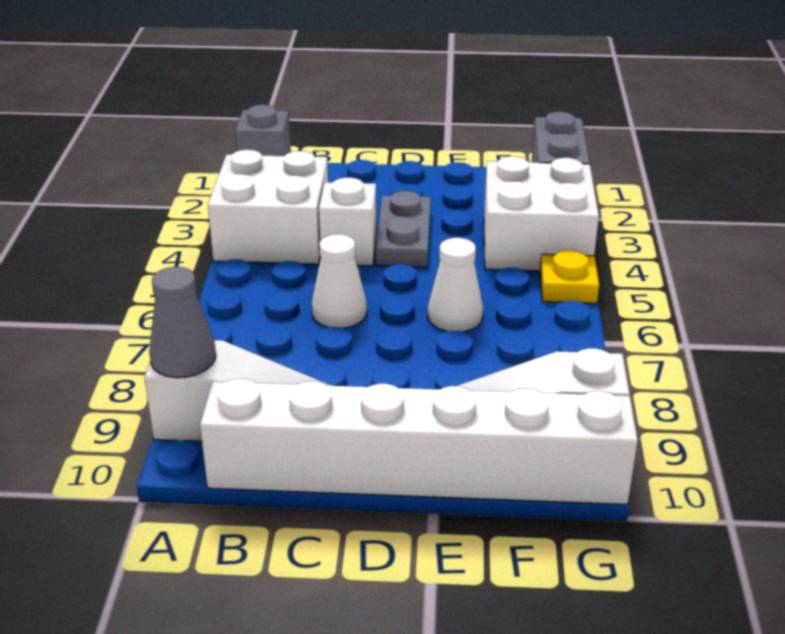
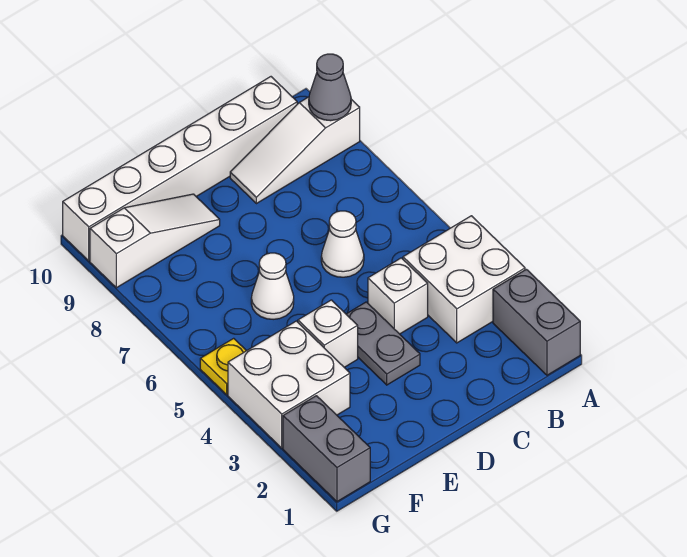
grey 1x1 brick [235,105,291,156] -> grey 1x2 brick [493,269,580,375]
none -> white 1x1 brick [298,300,358,367]

